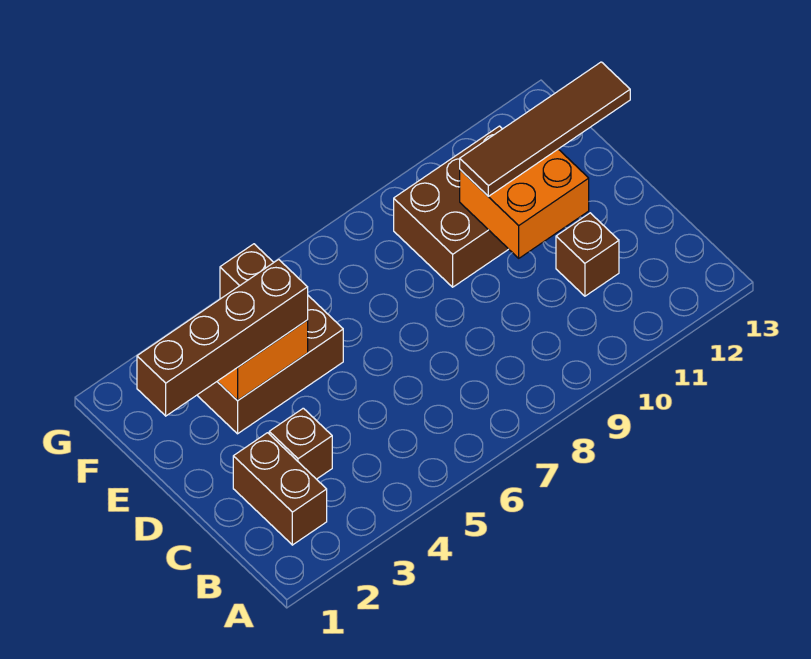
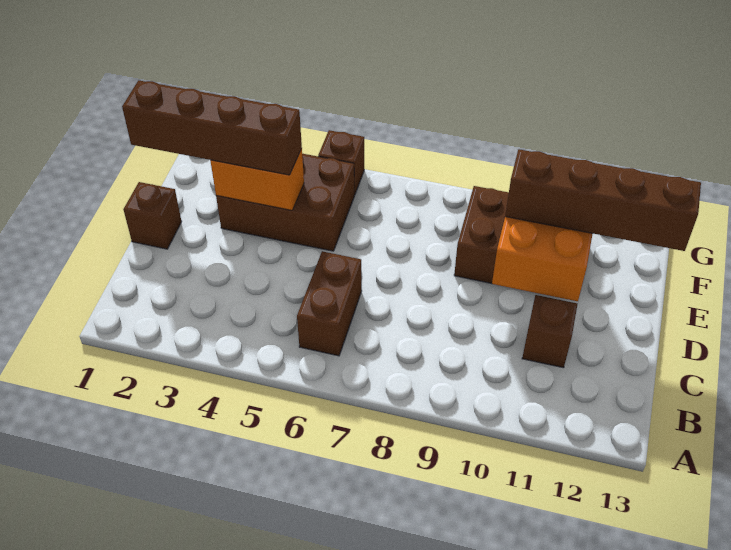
brown 1x2 brick [233,433,327,545] -> brown 1x2 brick moved to [297,251,362,356]
brown 1x1 brick [269,408,332,479] -> brown 1x1 brick moved to [123,182,182,249]
brown 1x4 tile [460,62,630,196] -> brown 1x4 brick [505,149,701,251]

